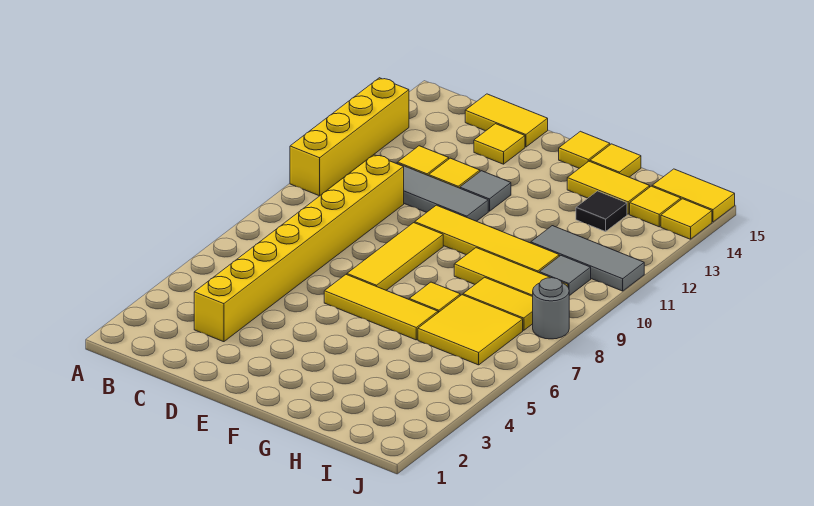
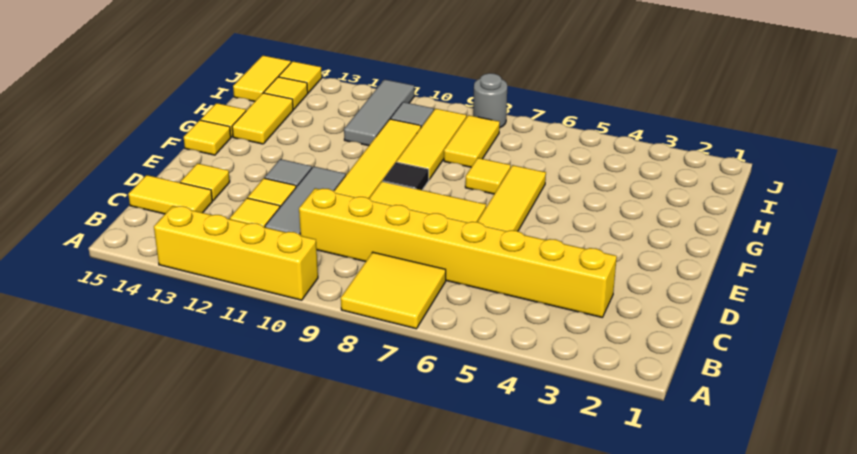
yellow 1x2 tile [465,94,548,147] -> yellow 1x2 tile turned to [128,175,212,214]
yellow 2x2 tile [418,295,523,365] -> yellow 2x2 tile moved to [341,252,446,329]
black 1x1 tile [576,191,627,232] -> black 1x1 tile moved to [382,162,429,190]

